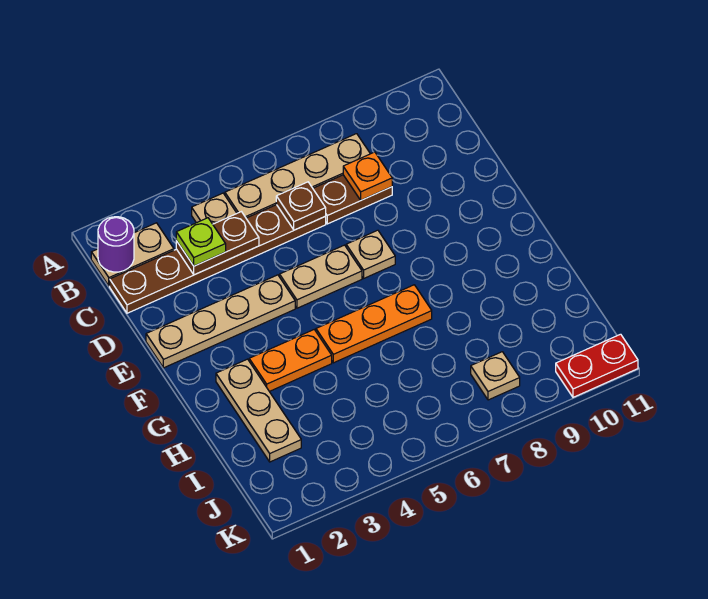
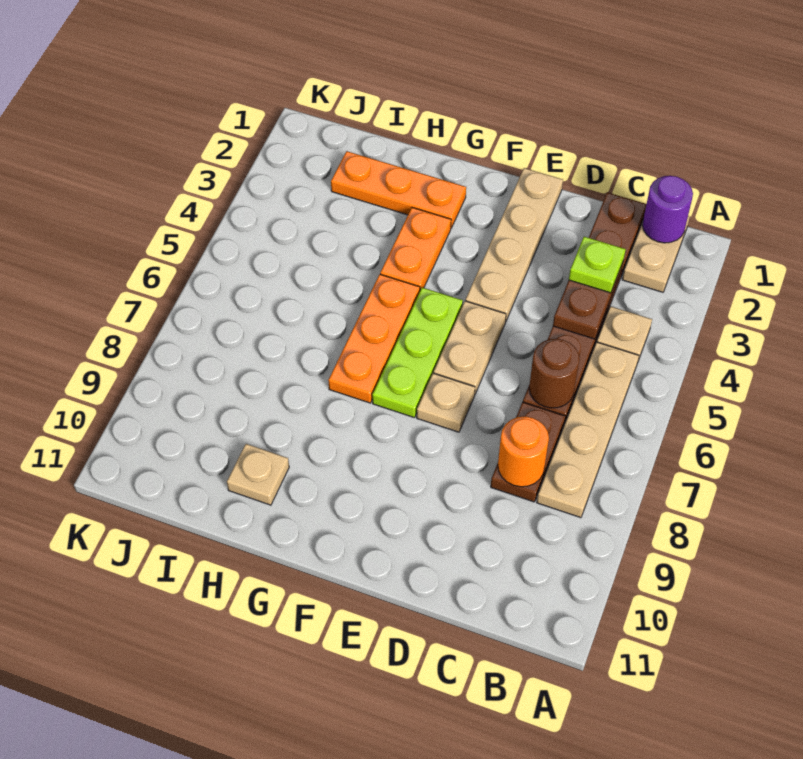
brown 1x1 plate [276,182,326,230] -> brown 1x1 round brick [529,339,580,408]
orange 1x1 plate [343,152,392,200] -> orange 1x1 round brick [498,416,549,487]
none -> lime 1x3 plate [372,288,463,418]
tan 1x3 plate [216,359,301,462] -> orange 1x3 plate [331,151,466,228]
tan 1x1 plate [471,352,520,400] -> tan 1x1 plate moved to [227,444,289,505]
red 1x2 plate [556,334,638,397] -> none

